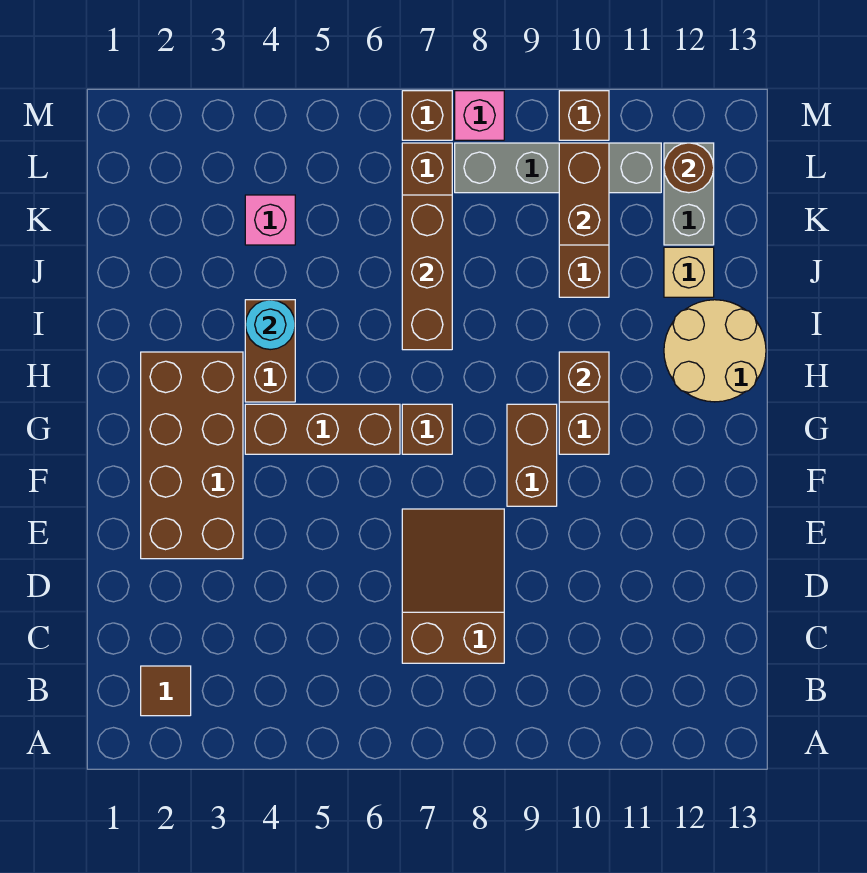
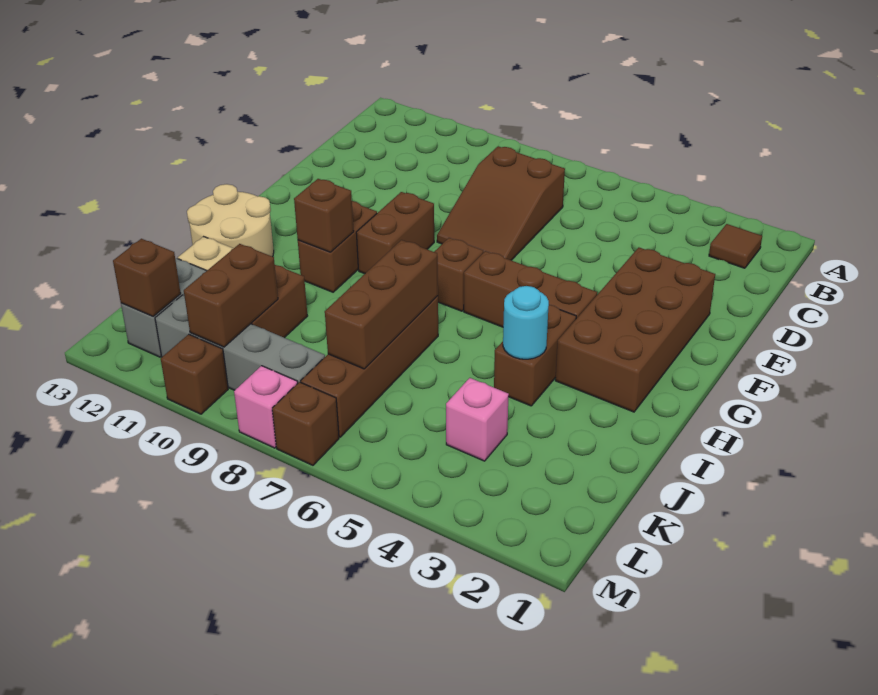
brown 1x1 round brick [664,143,714,193] -> brown 1x1 brick [113,239,181,316]

